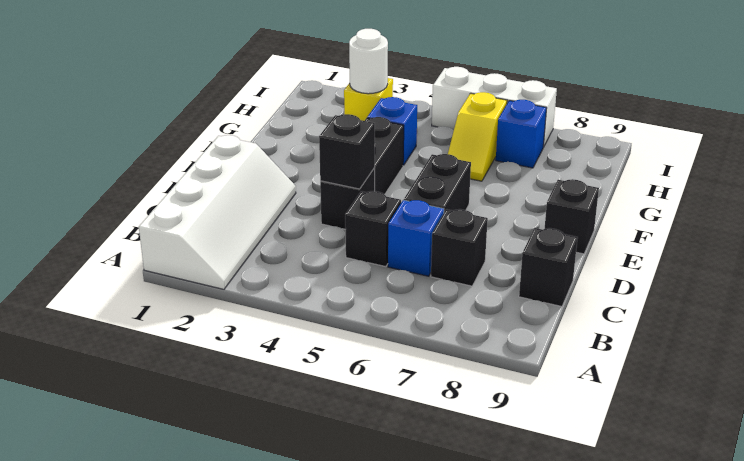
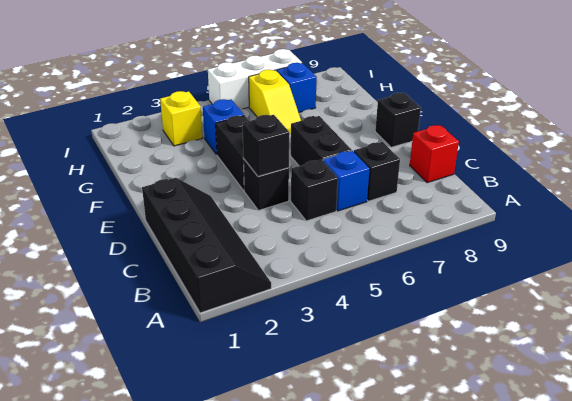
white 2x4 slope [139,135,296,289] -> black 2x4 slope [142,178,271,313]
black 1x1 brick [519,228,578,307] -> red 1x1 brick [410,125,459,183]
white 1x1 round brick [349,29,388,94] -> none

